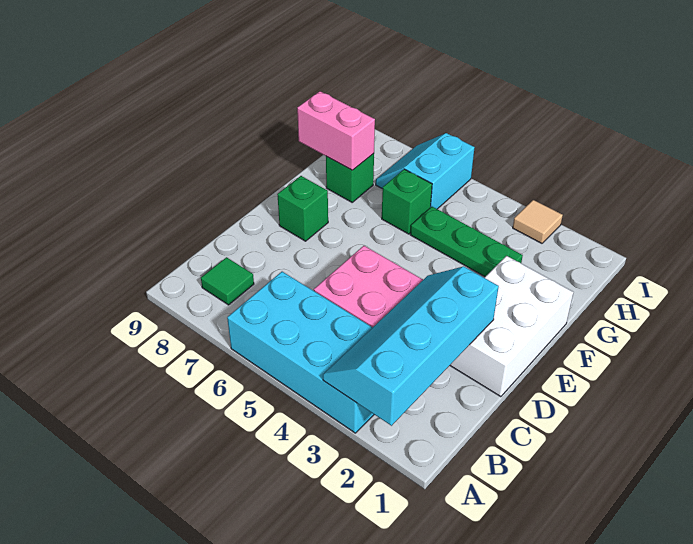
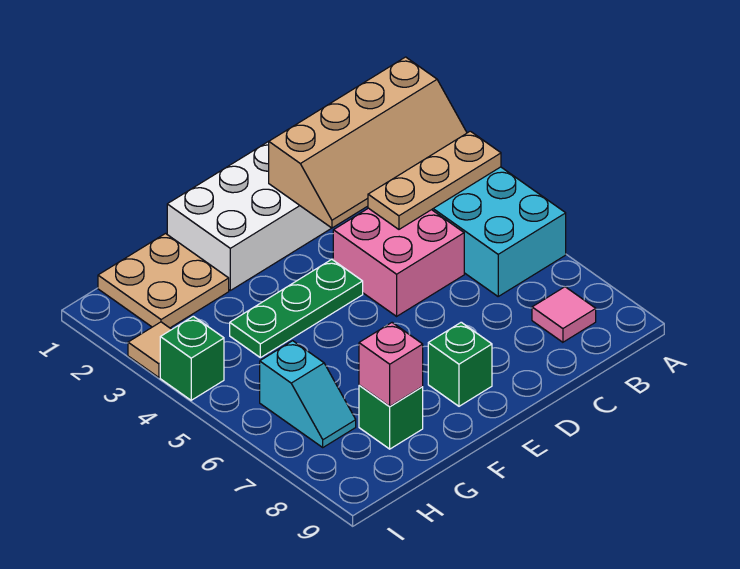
cyan 2x4 slope [323,267,499,426] -> tan 2x4 slope [269,57,467,228]
none -> tan 1x3 plate [368,131,501,229]
green 1x1 tile [201,257,254,305] -> pink 1x1 tile [532,287,596,342]
none -> tan 2x2 plate [98,234,229,328]
green 1x3 plate [410,207,523,277] -> green 1x3 plate turned to [230,259,363,358]
green 1x1 brick [382,169,432,234] -> green 1x1 brick moved to [160,316,224,400]
pink 1x2 brick [297,91,375,170] -> pink 1x1 brick [359,323,423,406]
cyan 2x2 slope [376,133,475,209] -> cyan 1x2 slope [260,341,356,447]

